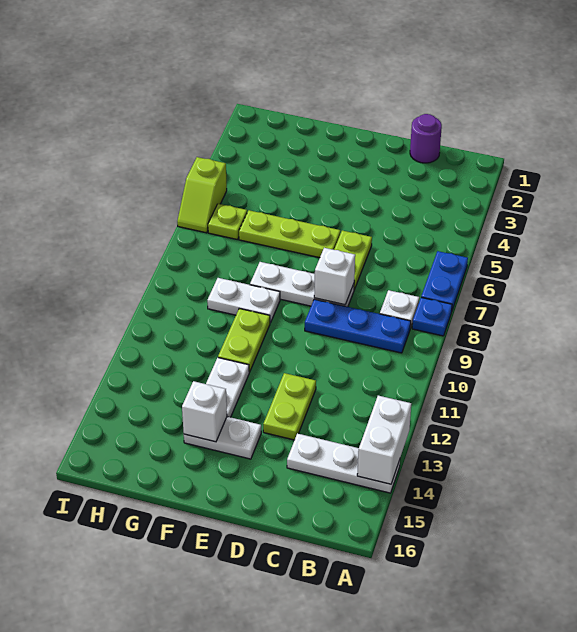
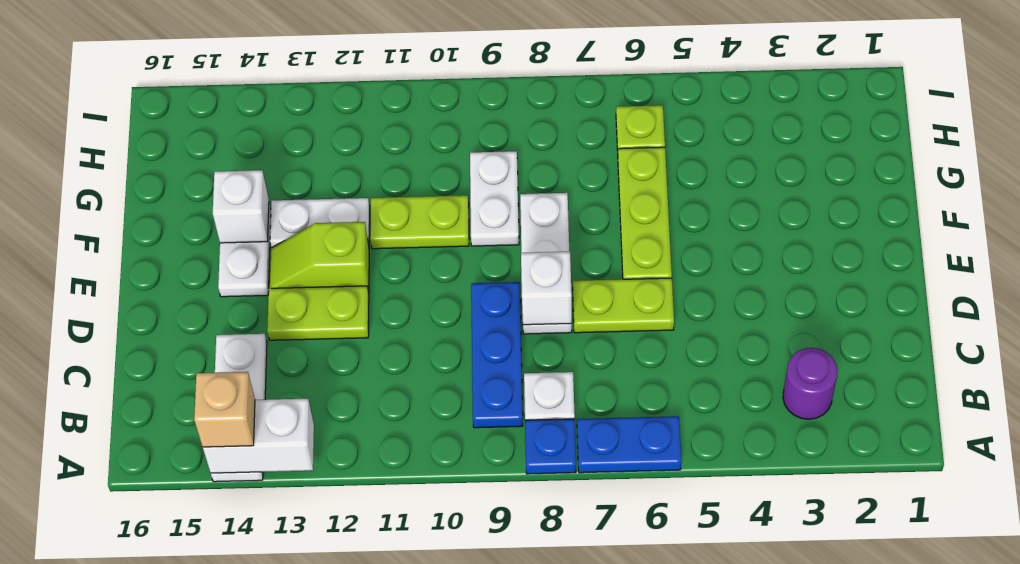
none -> tan 1x1 brick [194,372,255,447]
purple 1x1 round brick [410,114,442,163] -> purple 1x1 round brick moved to [783,348,837,419]
lime 1x2 slope [177,157,227,233] -> lime 1x2 slope moved to [270,222,369,292]

